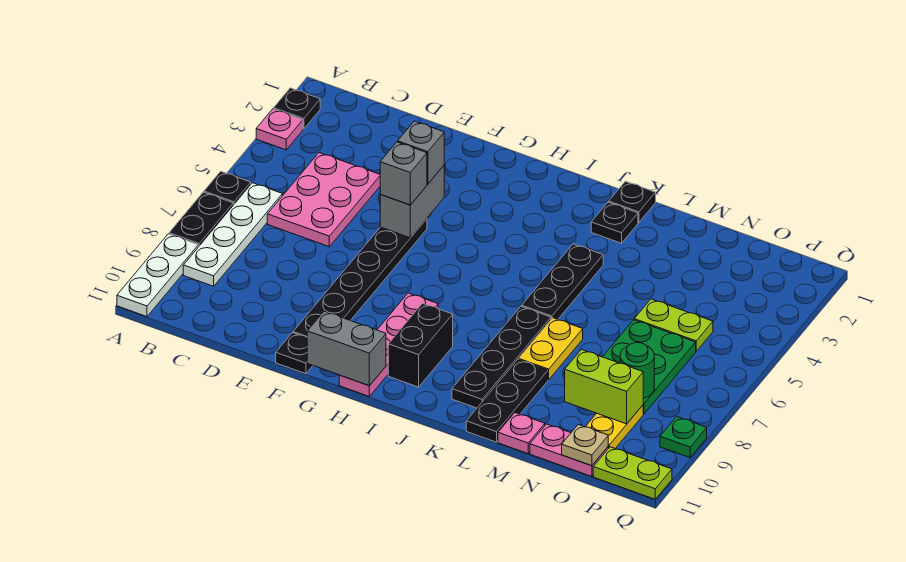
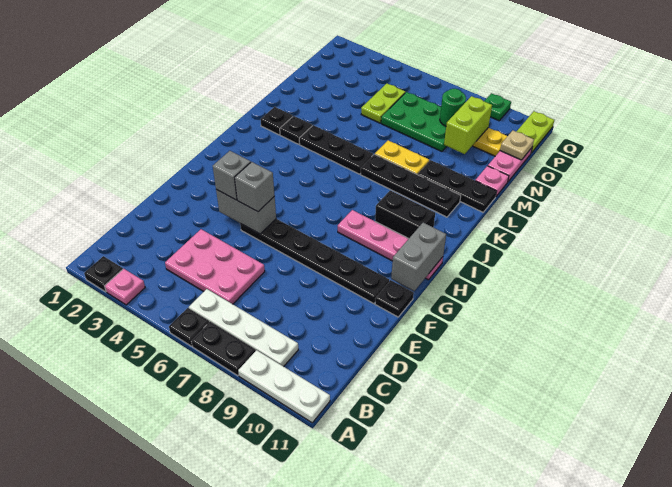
black 1x1 plate [609,181,656,222] -> black 1x1 plate moved to [280,116,312,144]

